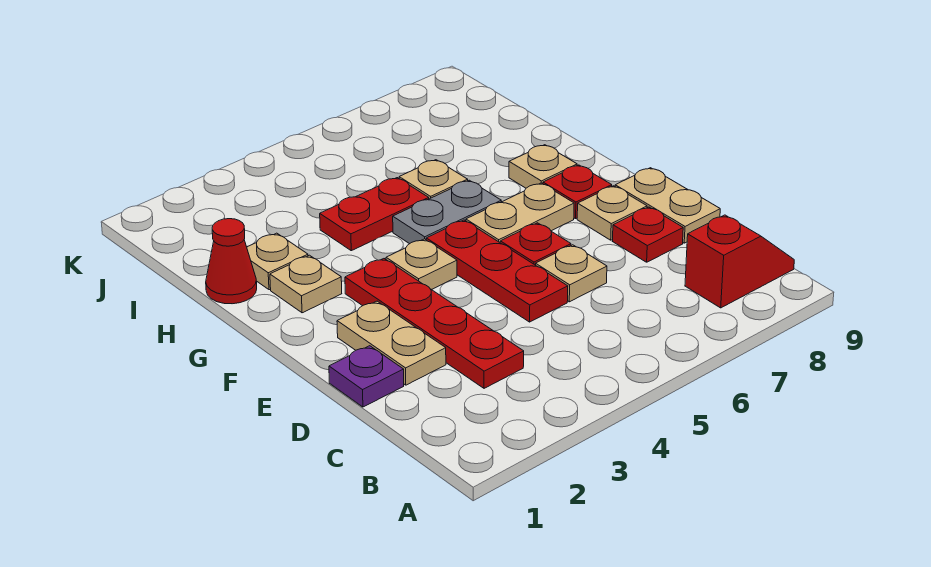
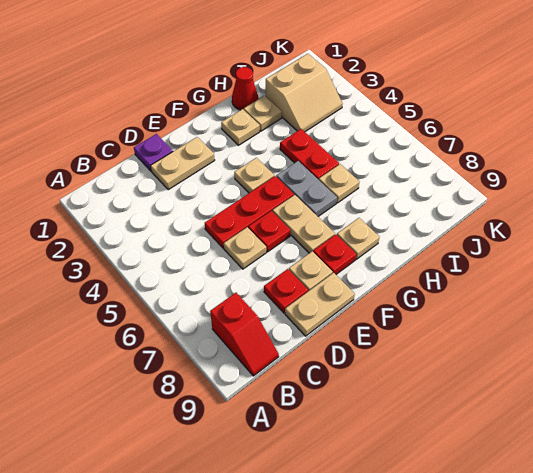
red 1x4 plate [345,259,524,388] -> none
none -> tan 2x2 slope [266,54,343,132]

